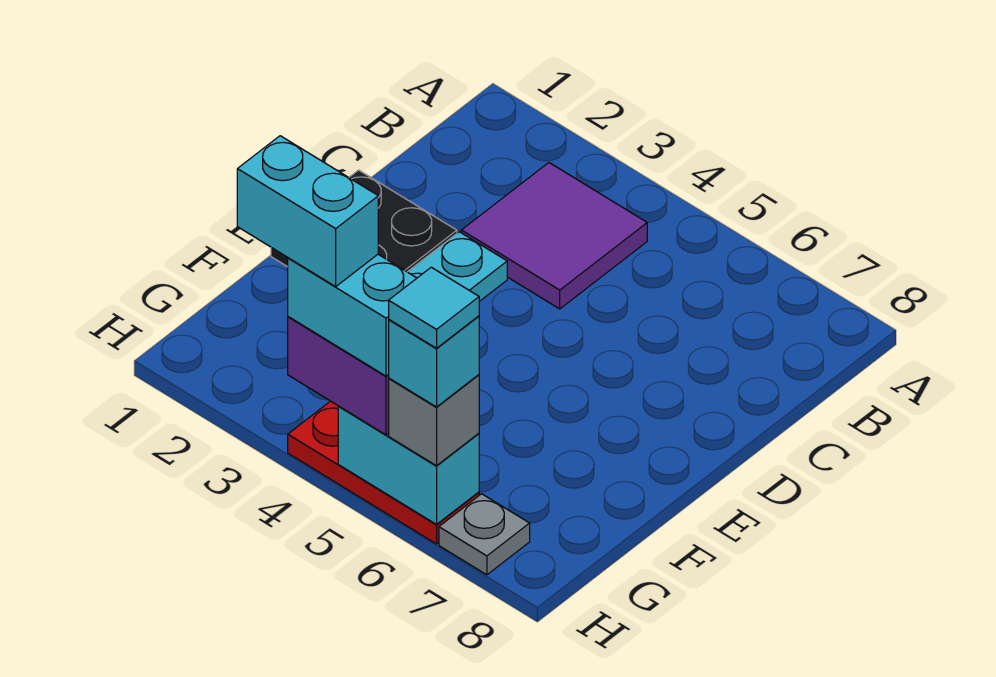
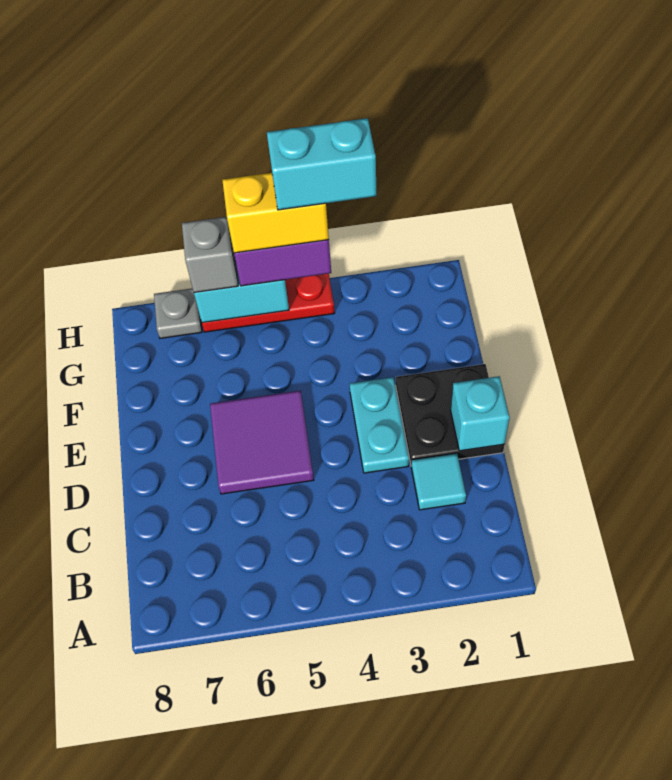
purple 2x2 tile [461,163,647,309] -> purple 2x2 tile moved to [210,391,314,494]
cyan 1x2 brick [288,254,417,376] -> yellow 1x2 brick [222,173,329,253]
cyan 1x1 brick [389,316,479,407] -> cyan 1x1 brick moved to [451,376,510,451]
cyan 1x1 tile [389,267,479,348] -> cyan 1x1 tile moved to [411,454,466,510]

